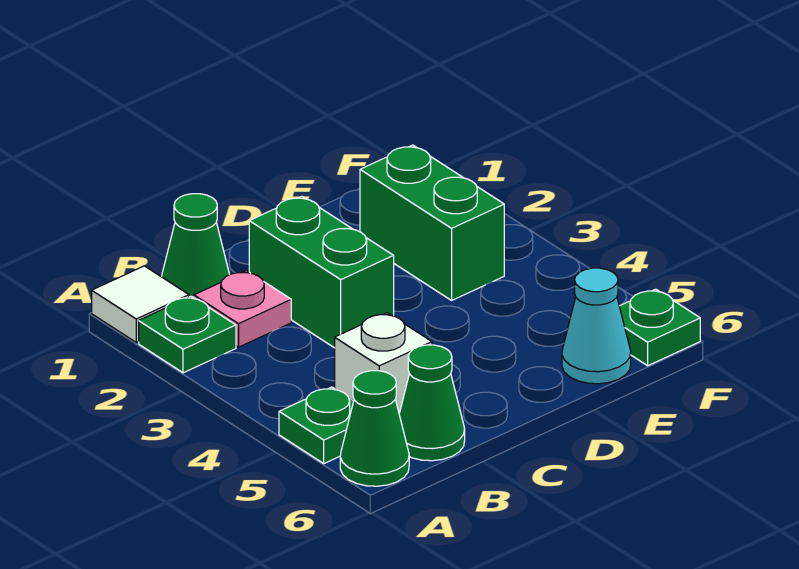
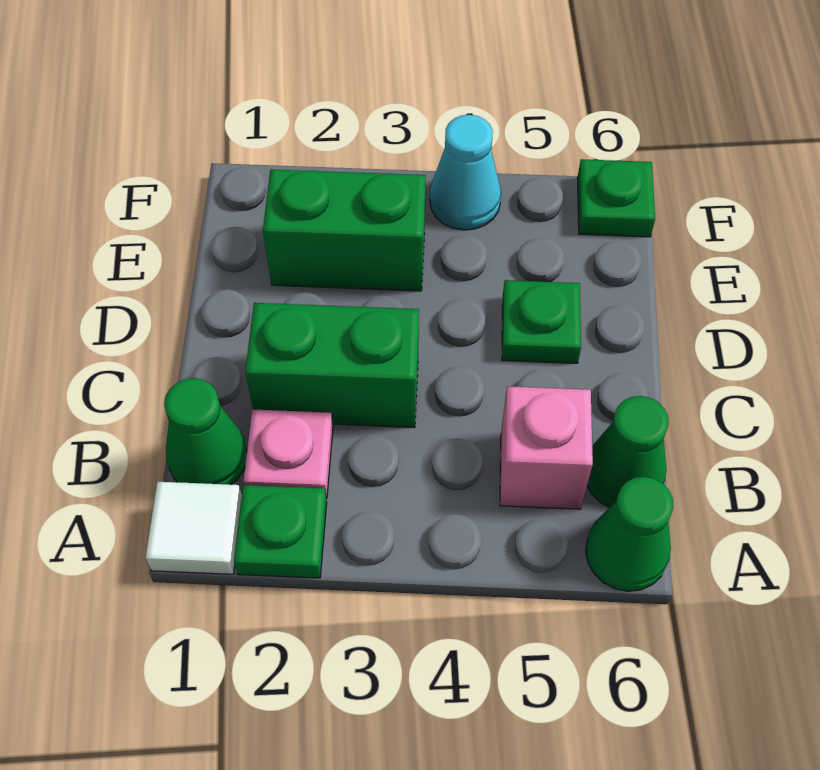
green 1x1 plate [279,387,354,463] -> green 1x1 plate moved to [502,280,581,363]
white 1x1 brick [335,313,432,413] -> pink 1x1 brick [500,386,593,509]
cyan 1x1 cone [562,268,631,384] -> cyan 1x1 cone moved to [430,115,501,230]

